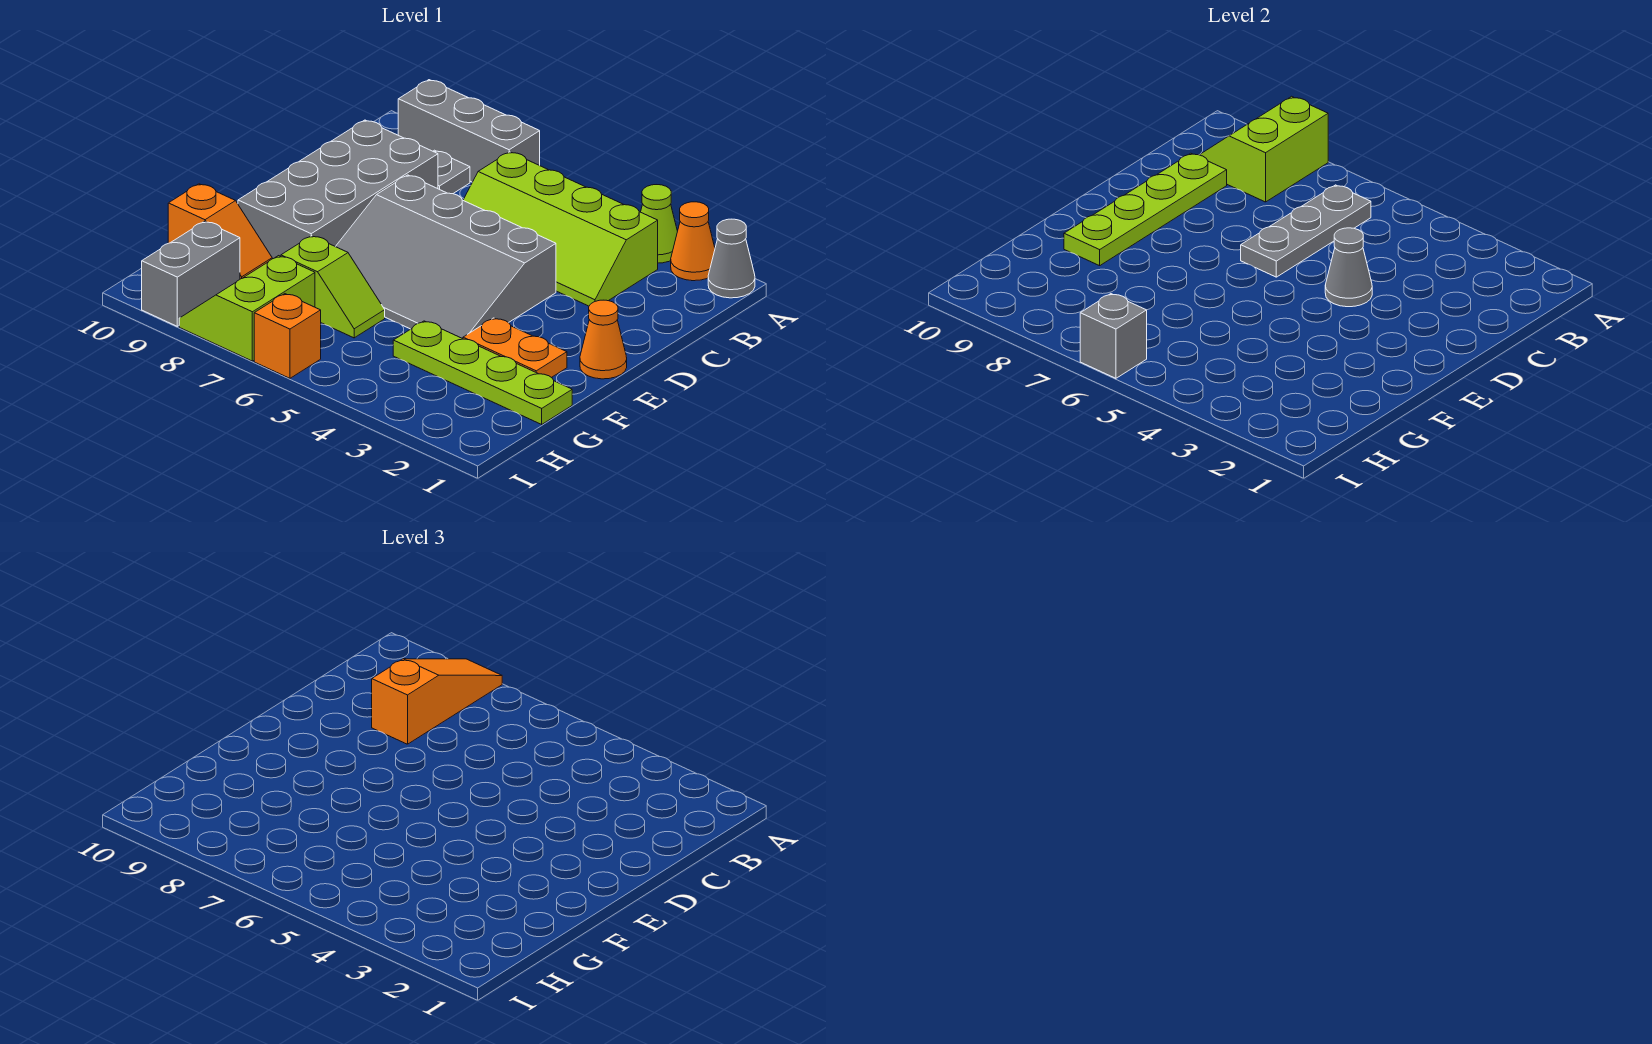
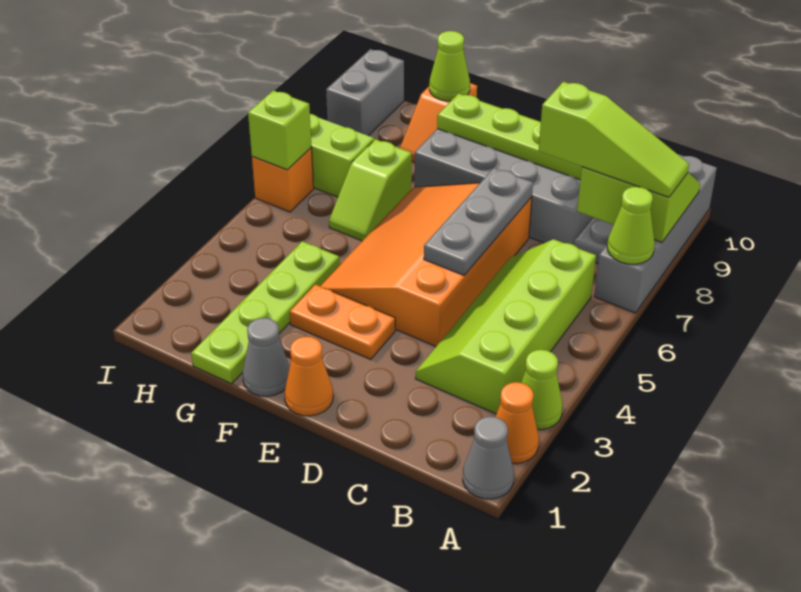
grey 1x3 brick [398,80,540,182] -> grey 1x4 brick [594,154,717,313]
none -> lime 1x1 cone [607,187,655,264]
orange 1x3 slope [372,659,502,744] -> lime 1x3 slope [539,82,689,197]
grey 1x3 plate [1241,185,1371,277] -> grey 1x3 plate turned to [424,168,533,276]
grey 3x4 slope [335,175,556,339] -> orange 3x4 slope [320,183,532,346]
grey 1x1 cone [1325,228,1372,307] -> grey 1x1 cone moved to [243,318,290,396]
orange 1x2 plate [463,318,567,378] -> orange 1x2 plate turned to [290,284,395,359]
none -> lime 1x1 cone [429,31,470,101]
grey 1x2 brick [142,221,240,326] -> grey 1x2 brick turned to [326,49,404,136]
grey 1x1 brick [1080,294,1147,378] -> lime 1x1 brick [248,91,311,170]

